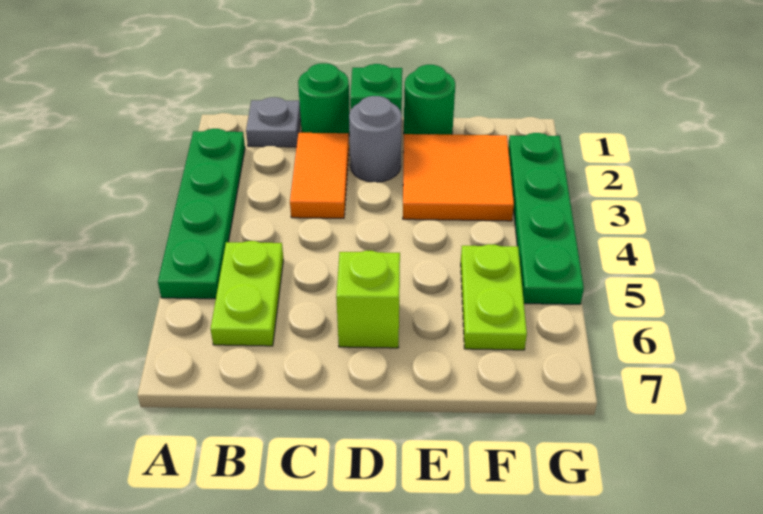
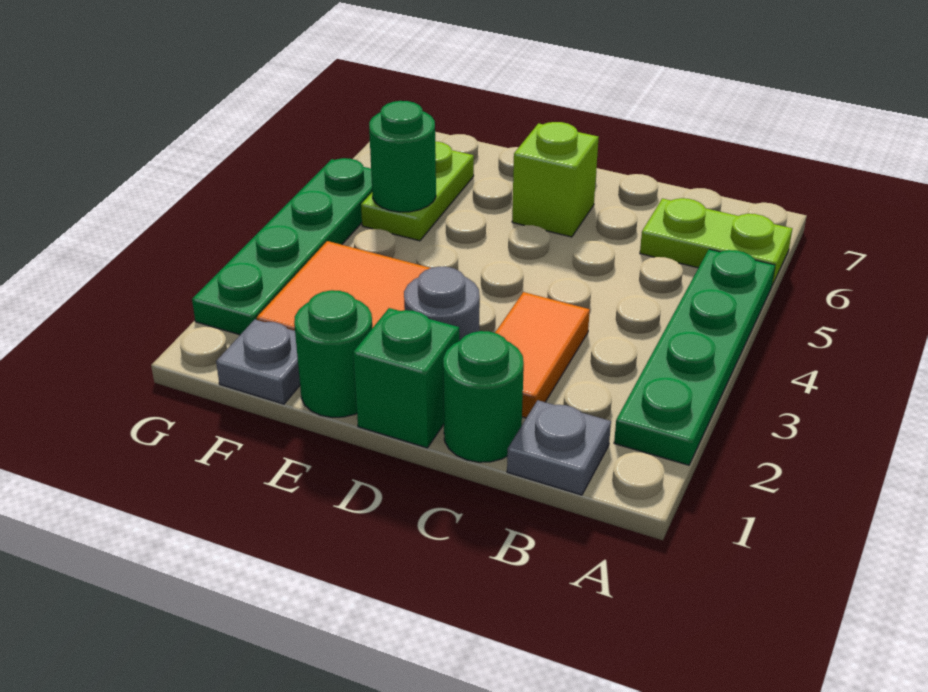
lime 1x2 plate [211,241,283,346] -> lime 1x2 plate turned to [640,198,792,285]
none -> grey 1x1 plate [216,320,300,404]
none -> green 1x1 round brick [369,101,436,212]

